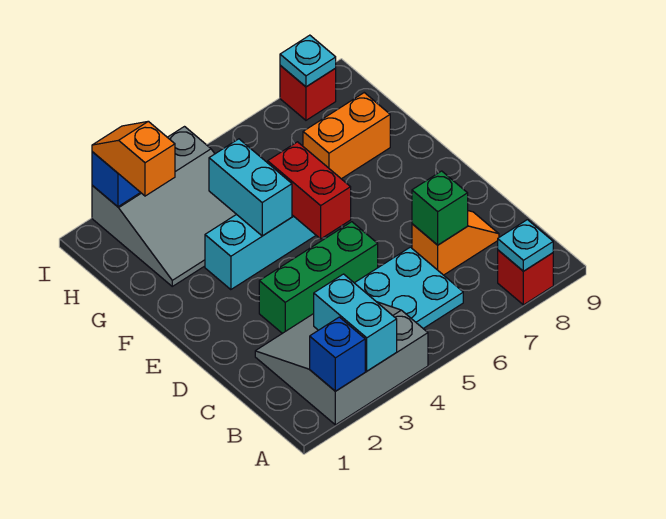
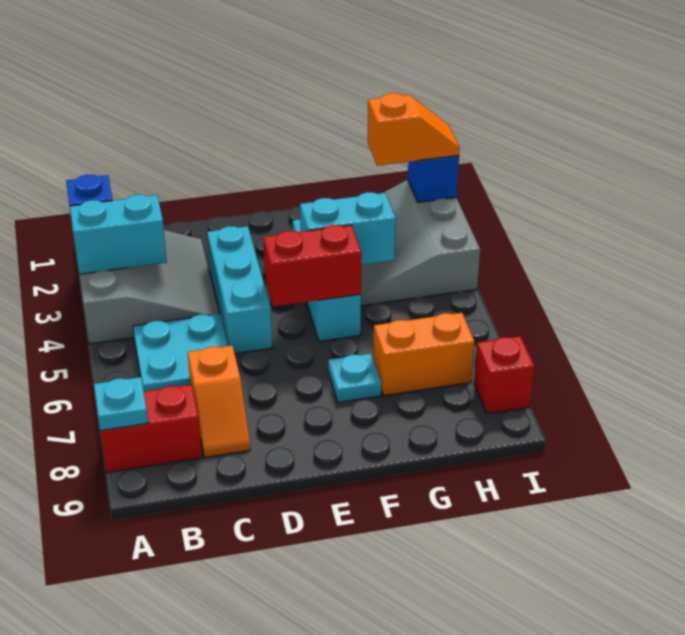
red 1x1 brick [498,250,553,305] -> red 1x2 brick [100,384,202,473]
green 1x1 brick [412,171,468,245] -> none
green 1x3 brick [259,222,378,333] -> cyan 1x3 brick [207,226,272,353]
orange 1x2 brick [303,93,390,179] -> orange 1x2 brick turned to [373,313,474,396]
cyan 1x1 plate [280,35,336,87] -> cyan 1x1 plate moved to [328,353,381,402]

